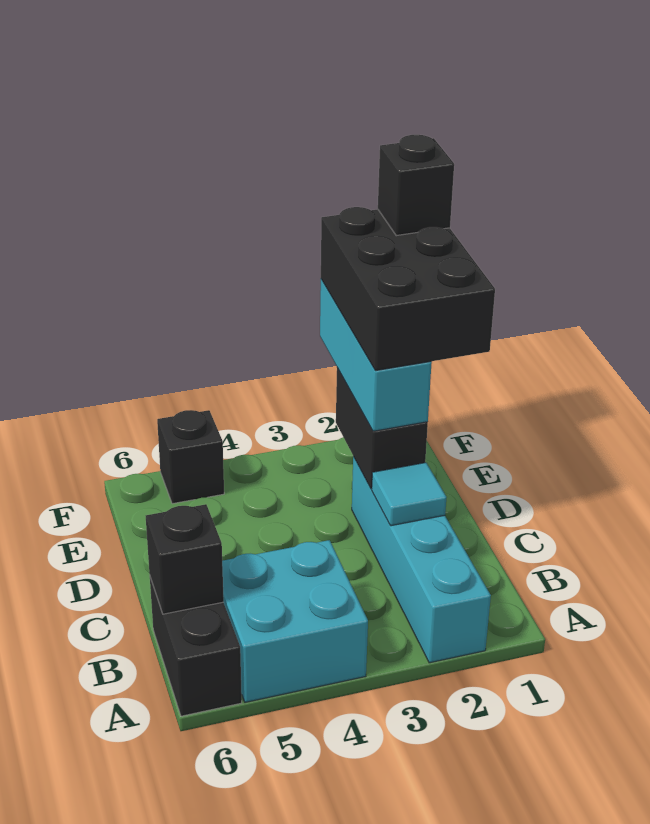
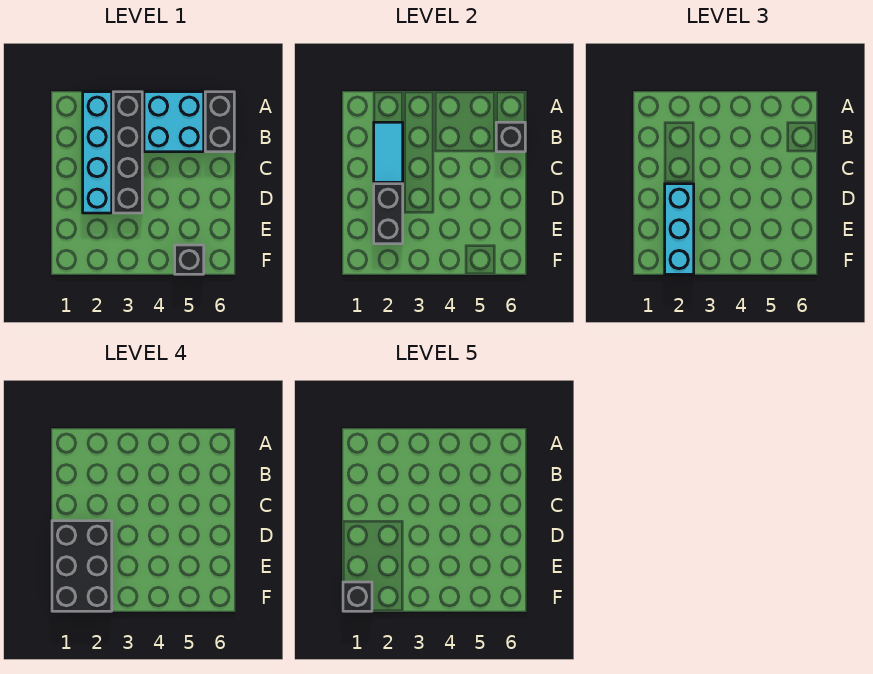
none -> black 1x4 brick [113,92,142,213]
cyan 1x1 tile [372,463,447,526] -> cyan 1x2 tile [374,122,403,182]

